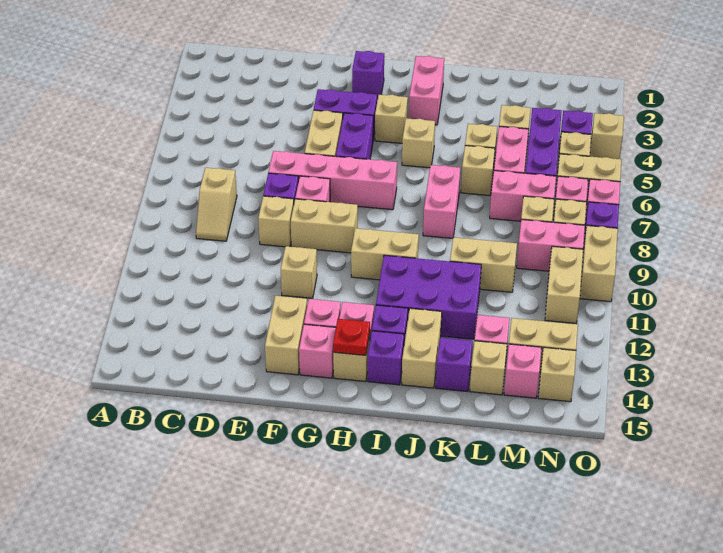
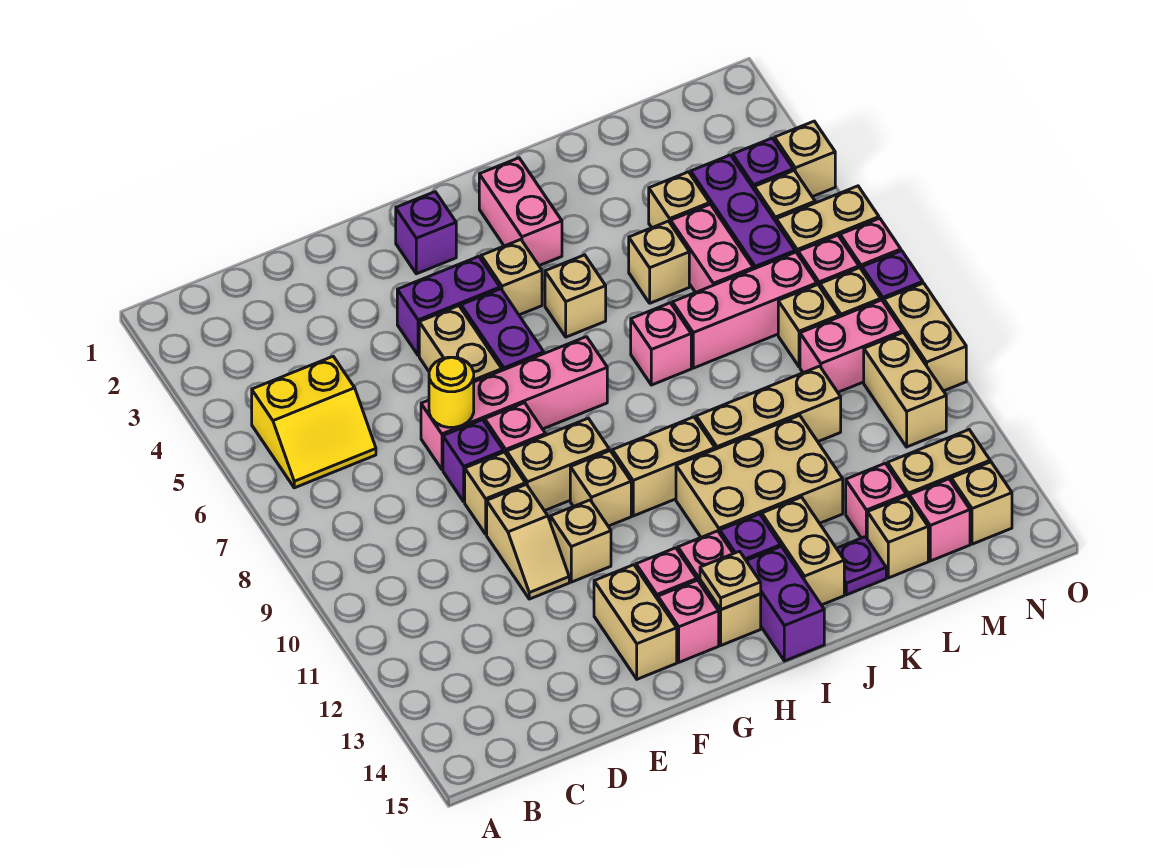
none -> yellow 2x2 slope [252,357,376,488]
tan 1x2 slope [196,168,237,241] -> tan 1x2 slope moved to [487,484,569,599]
none -> yellow 1x1 round brick [429,357,474,427]
red 1x1 plate [333,319,370,355] -> tan 1x1 plate [700,551,761,610]
purple 2x3 brick [376,255,481,339] -> tan 2x3 brick [676,415,843,537]
purple 1x1 brick [368,331,404,385] -> purple 1x2 brick [746,546,824,661]
pink 1x2 brick [423,165,460,238] -> pink 1x1 brick [631,303,691,385]
tan 1x1 brick [461,146,495,196] -> tan 1x1 brick moved to [570,451,631,526]
tan 1x2 brick [450,237,517,292] -> tan 1x3 brick [696,366,841,449]
purple 1x1 brick [436,337,473,392] -> purple 1x1 plate [836,537,886,595]
pink 1x2 brick [490,171,556,221] -> pink 1x3 brick [672,252,817,368]

